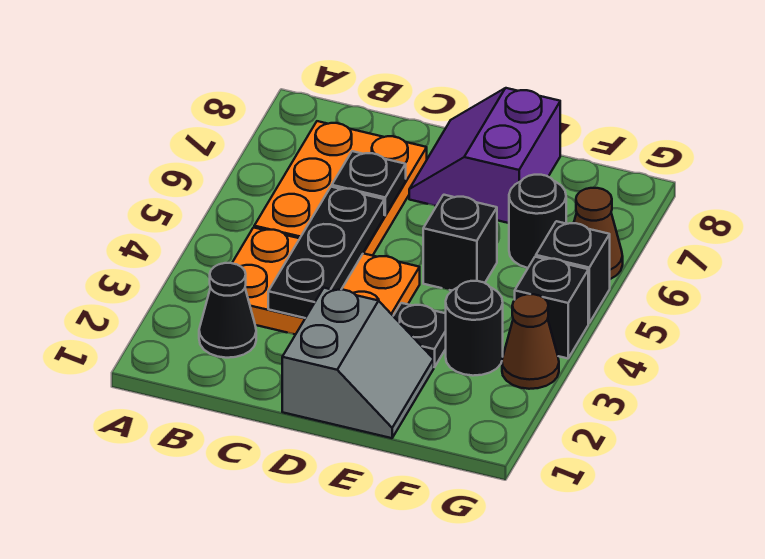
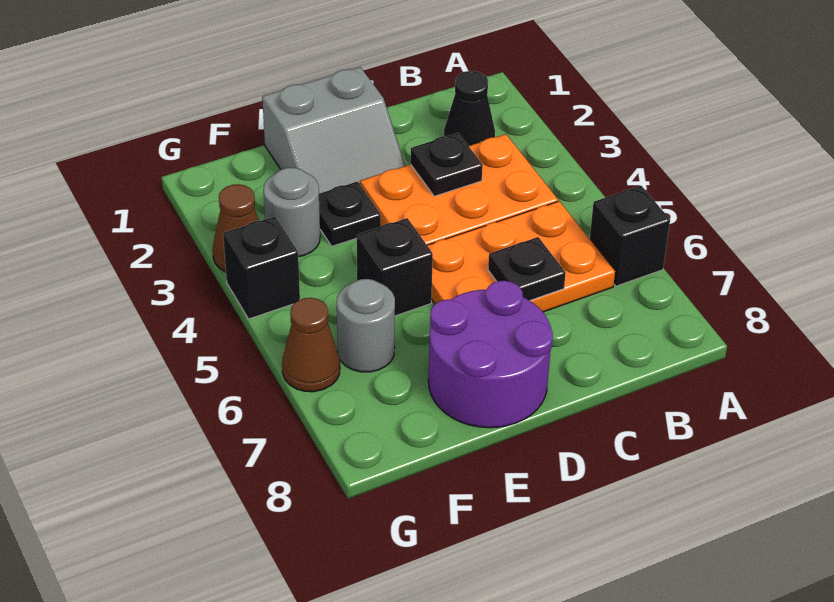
orange 2x3 plate [254,121,427,256] -> orange 2x3 plate turned to [427,201,615,312]
black 1x3 plate [268,187,384,318] -> black 1x1 plate [410,133,483,196]
grey 2x2 slope [282,288,434,438] -> grey 2x2 slope turned to [262,67,405,194]
purple 2x2 slope [409,88,560,223] -> purple 2x2 round brick [428,281,553,428]
black 1x1 round brick [446,281,503,376] -> grey 1x1 round brick [263,168,320,257]
black 1x1 round brick [509,175,566,268] -> grey 1x1 round brick [337,279,395,372]
black 1x1 brick [536,221,610,323] -> black 1x1 brick moved to [590,186,670,286]

